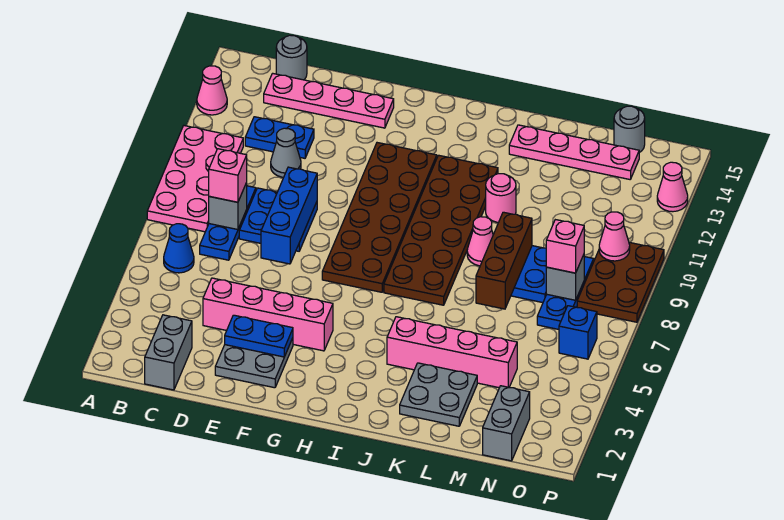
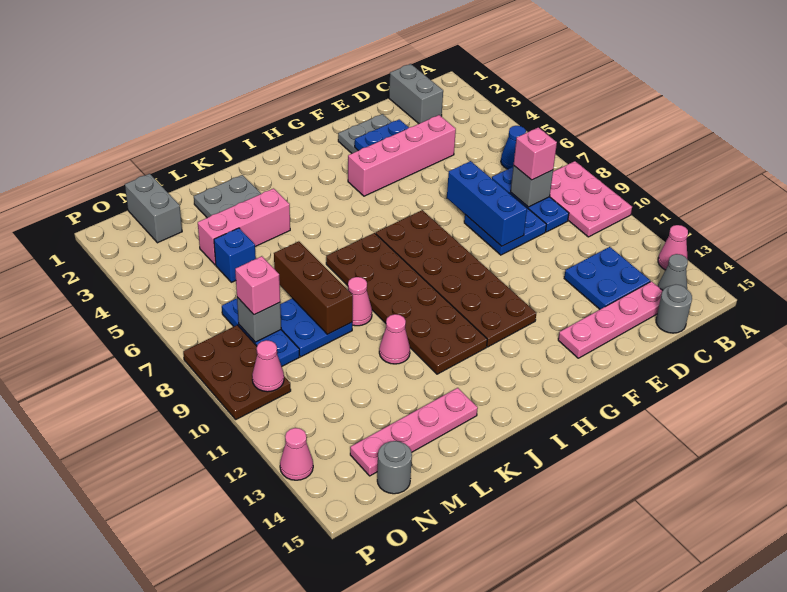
pink 2x4 plate [147,126,243,232] -> pink 2x3 plate [550,161,632,237]
blue 1x2 plate [245,117,314,158] -> blue 2x2 plate [564,247,650,309]
grey 1x1 cone [271,128,301,177] -> grey 1x1 cone moved to [658,254,688,290]
pink 1x4 brick [387,317,517,388] -> pink 1x3 brick [198,189,290,265]
pink 1x1 round brick [486,174,516,222] -> pink 1x1 cone [379,314,410,364]
blue 1x1 brick [559,306,597,359] -> blue 1x1 brick moved to [214,228,256,282]

